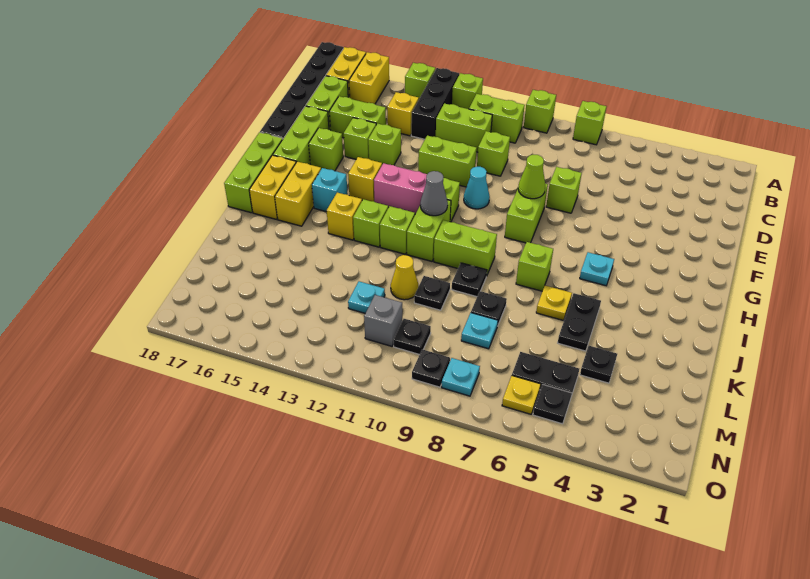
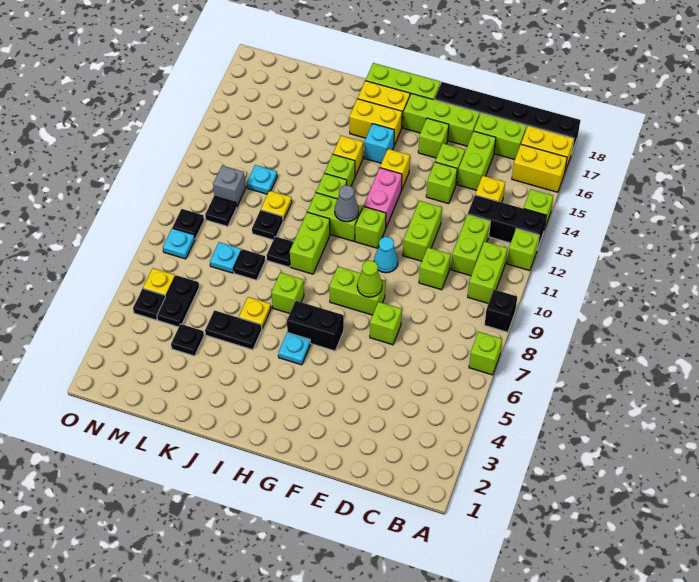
lime 1x1 brick [524,90,556,133] -> black 1x1 brick [485,290,517,332]
none -> black 1x2 brick [287,301,344,351]
yellow 1x1 cone [391,255,419,300] -> yellow 1x1 plate [261,191,292,220]

